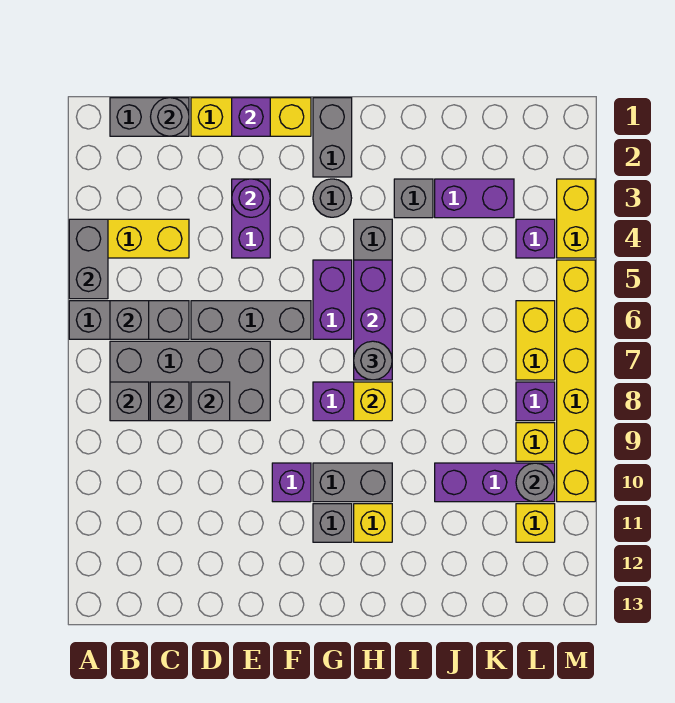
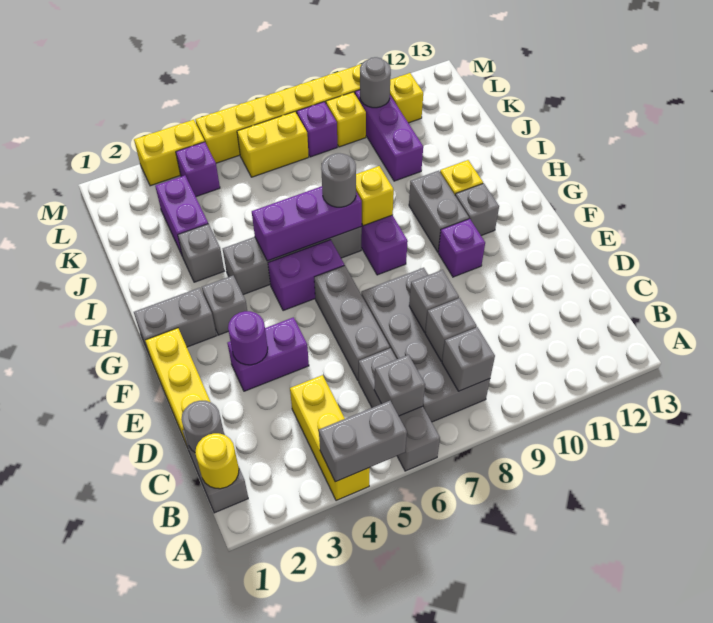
none -> yellow 1x1 round brick [195,433,239,489]
purple 1x1 brick [232,98,270,136] -> none
grey 1x1 round brick [313,179,352,217] -> grey 1x1 brick [202,276,247,335]

